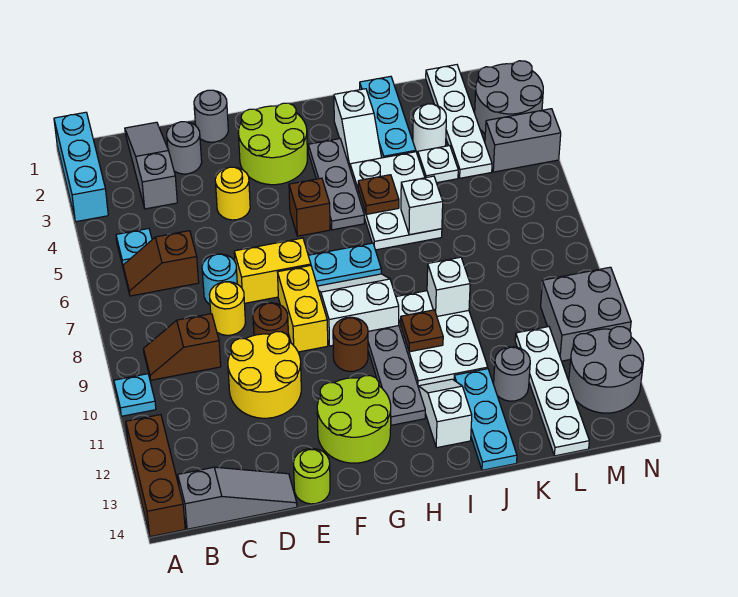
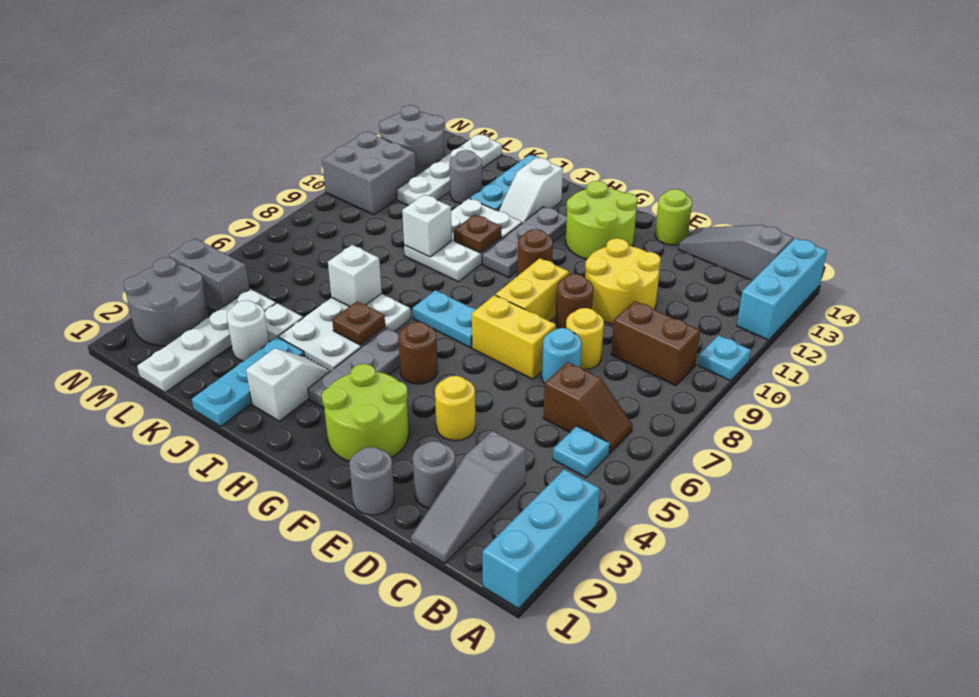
brown 1x3 brick [126,415,185,537] -> cyan 1x3 brick [737,238,827,340]
brown 1x2 slope [143,314,221,380] -> brown 1x2 brick [611,301,700,386]
brown 1x1 brick [289,178,330,236] -> brown 1x1 round brick [398,322,438,384]
white 2x2 slope [317,274,399,346] -> none

